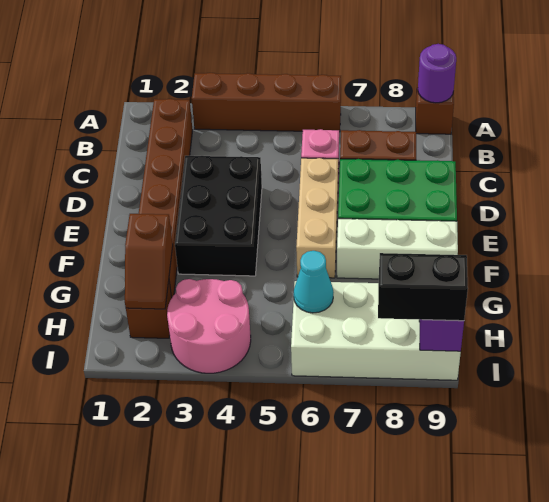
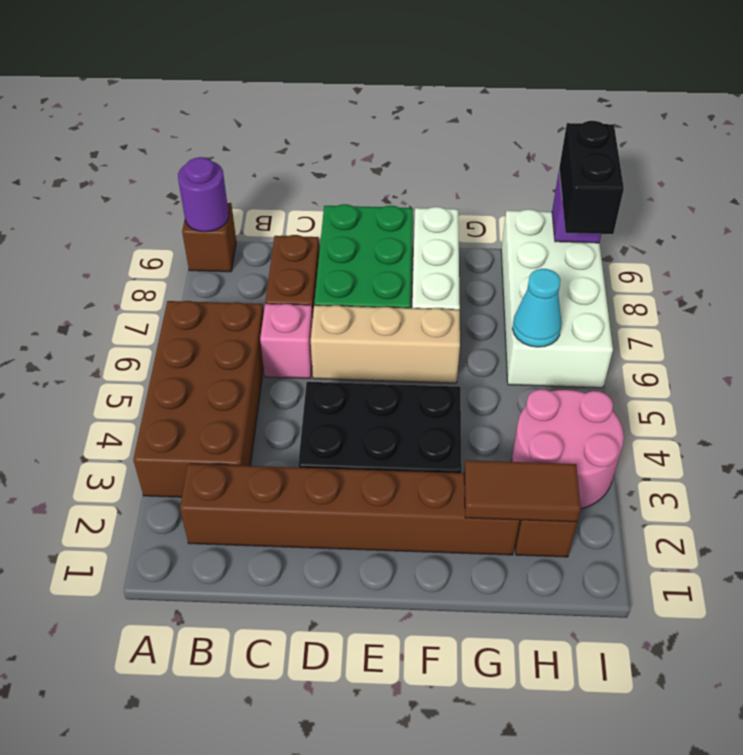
brown 1x4 brick [192,73,341,132] -> brown 2x4 brick [133,301,264,497]
brown 1x2 slope [125,214,173,309] -> brown 1x2 tile [464,460,581,522]

